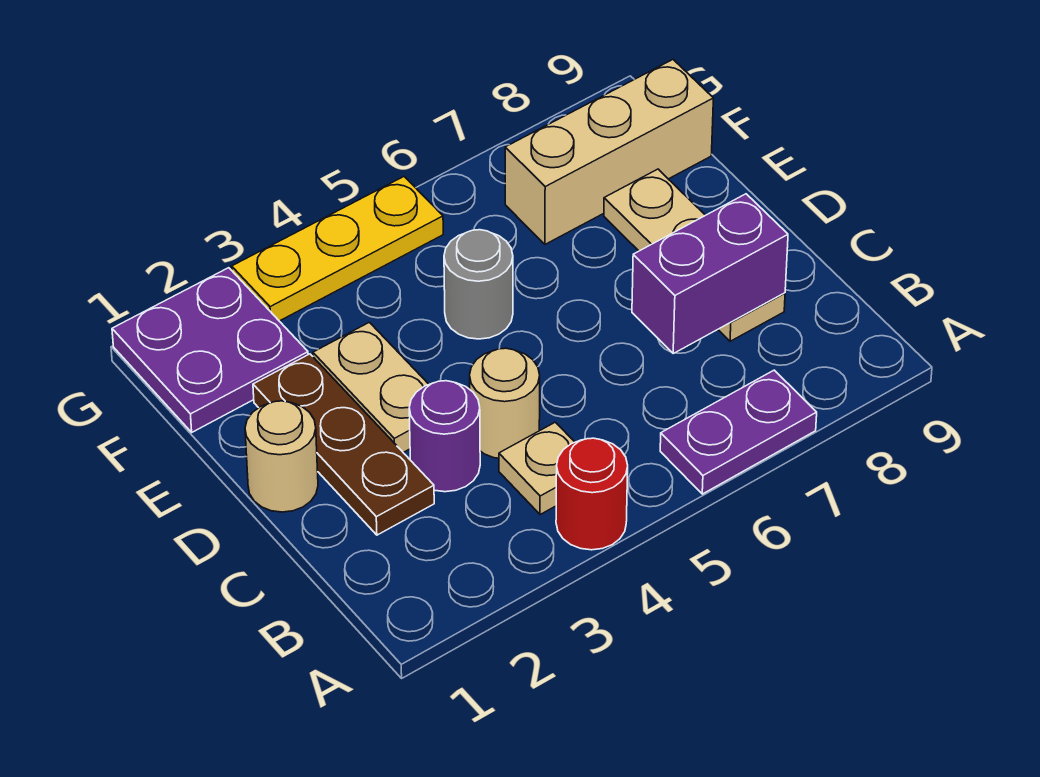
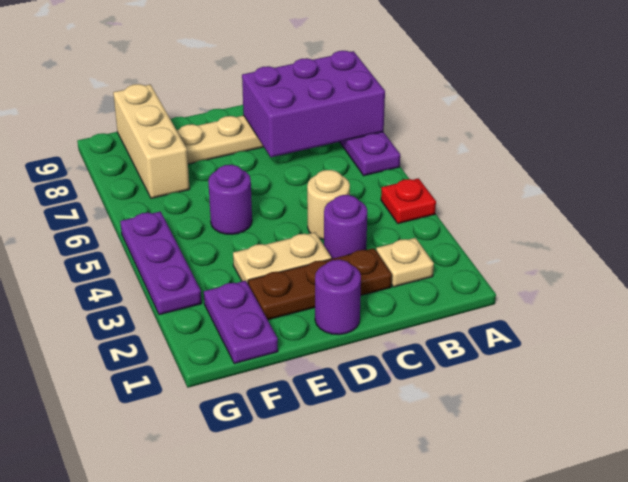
red 1x1 round brick [556,438,628,550] -> red 1x1 plate [381,178,436,224]
tan 1x1 plate [499,422,575,515] -> tan 1x1 plate moved to [376,238,434,287]
purple 1x2 brick [632,194,788,353] -> purple 2x3 brick [242,51,385,157]
tan 1x1 round brick [245,401,318,512] -> purple 1x1 round brick [315,260,361,335]
grey 1x1 round brick [444,230,513,339] -> purple 1x1 round brick [208,165,252,234]
purple 2x2 plate [112,268,308,432] -> purple 1x2 plate [204,281,278,364]
yellow 1x3 plate [232,177,443,321] -> purple 1x3 plate [120,211,202,315]

